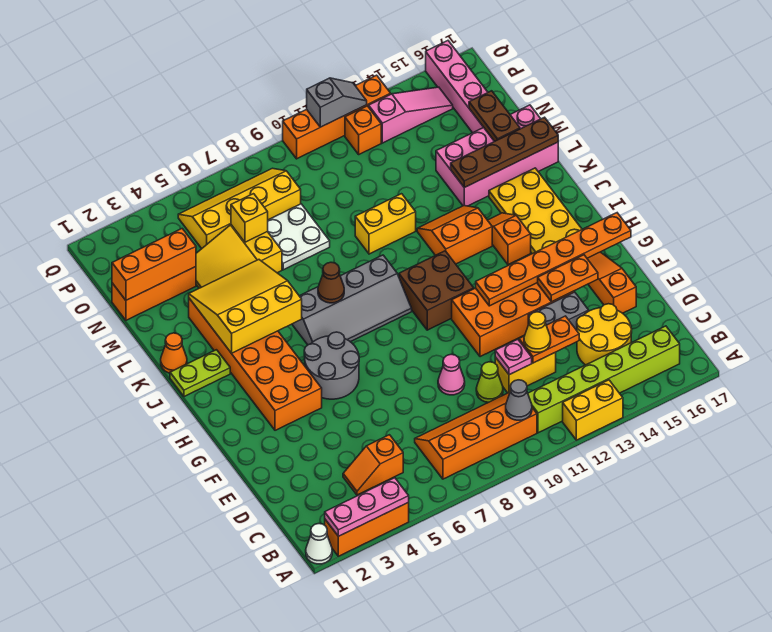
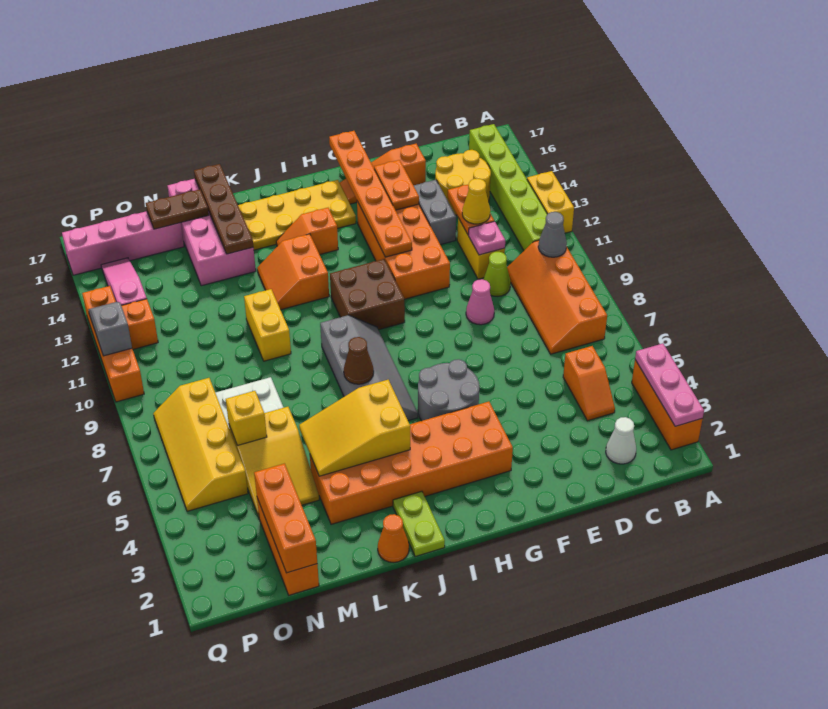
white 1x1 cone [306,524,332,564] -> white 1x1 cone moved to [606,417,636,464]
yellow 3x3 slope [189,260,302,353] -> yellow 2x3 slope [299,380,410,476]

